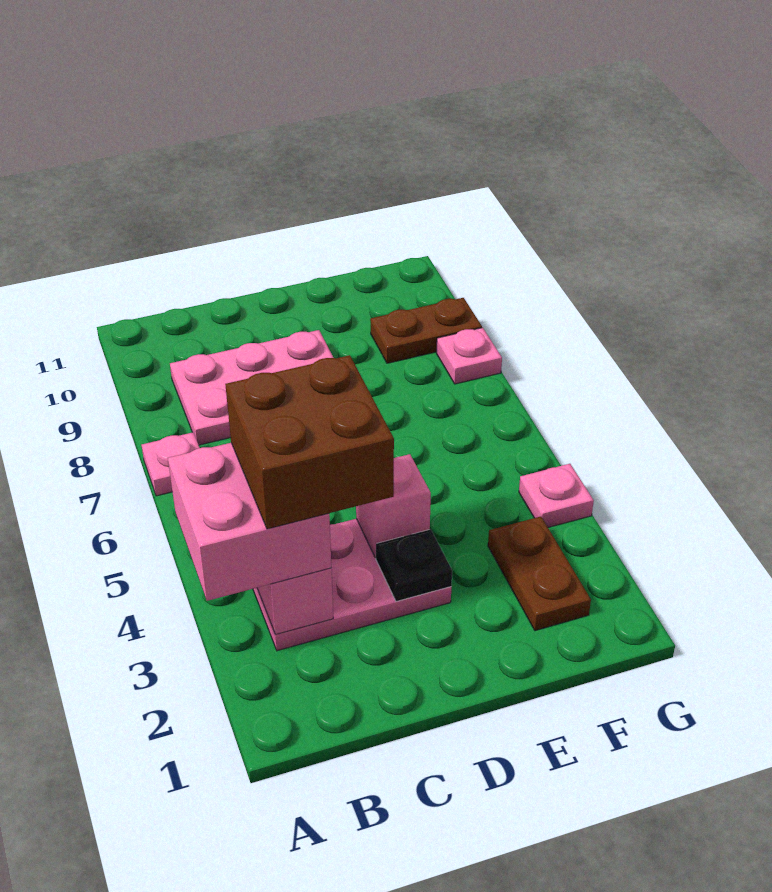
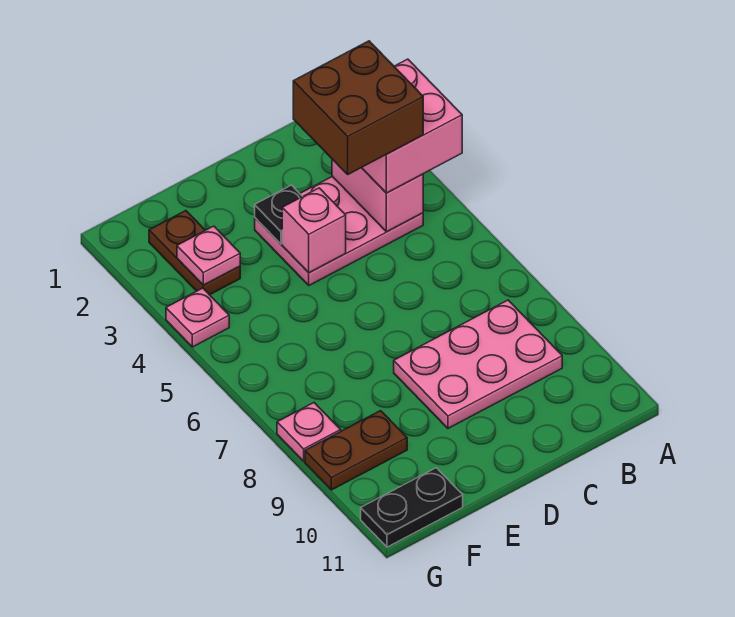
pink 1x1 plate [142,432,200,496] -> pink 1x1 plate moved to [177,226,240,285]
none -> black 1x2 plate [361,468,463,547]

